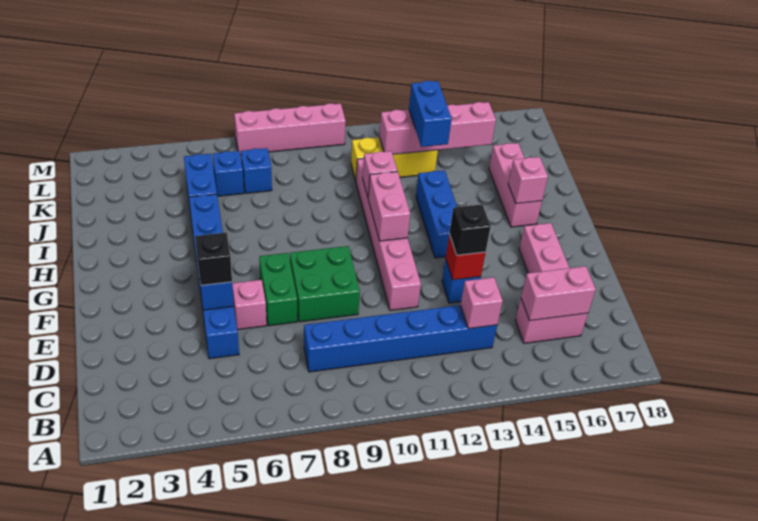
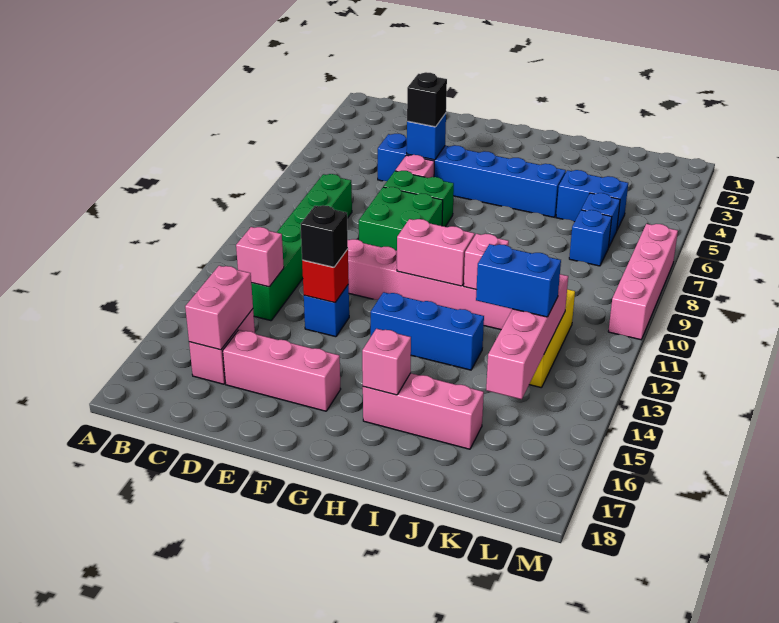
blue 1x6 brick [304,305,497,372] -> green 1x6 brick [251,174,352,321]

